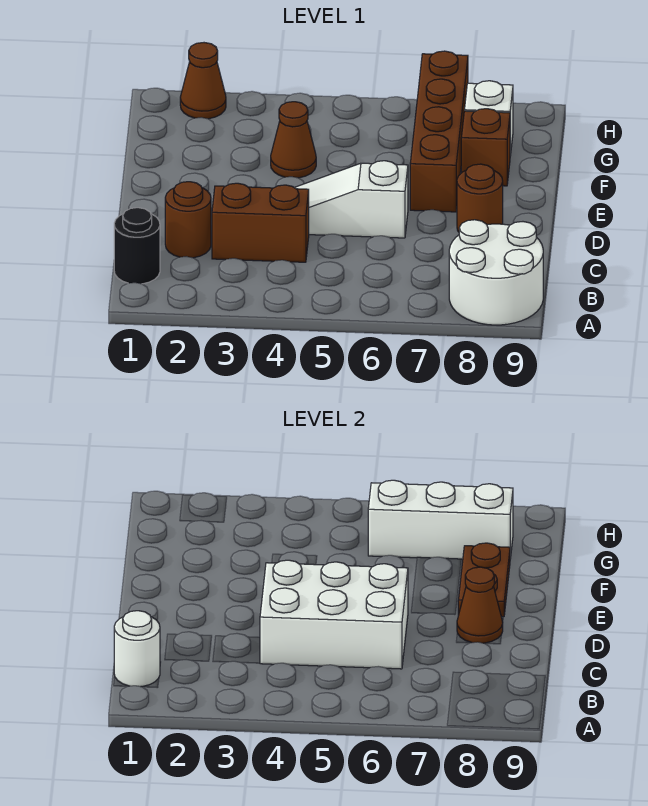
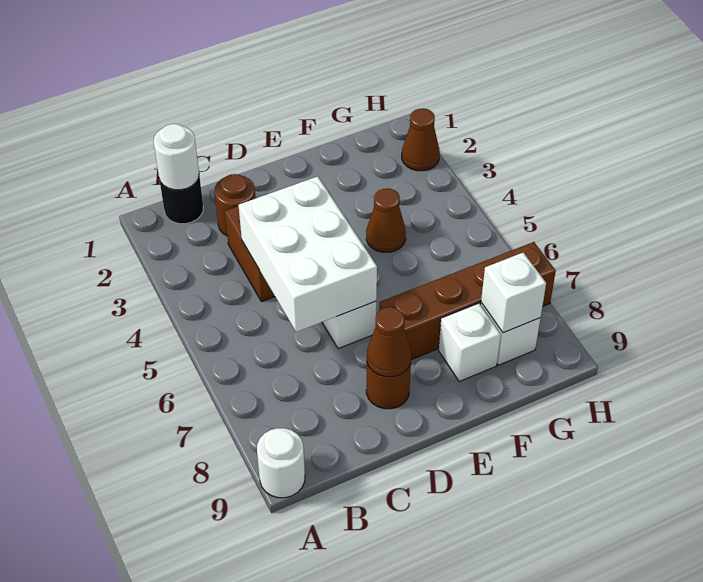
white 2x2 round brick [449,220,543,325] -> white 1x1 round brick [257,428,305,498]
brown 1x2 plate [458,543,510,617] -> none
brown 1x1 brick [461,109,510,186] -> white 1x1 brick [439,303,501,382]
white 1x3 brick [368,480,513,559] -> white 1x1 brick [481,253,546,333]

